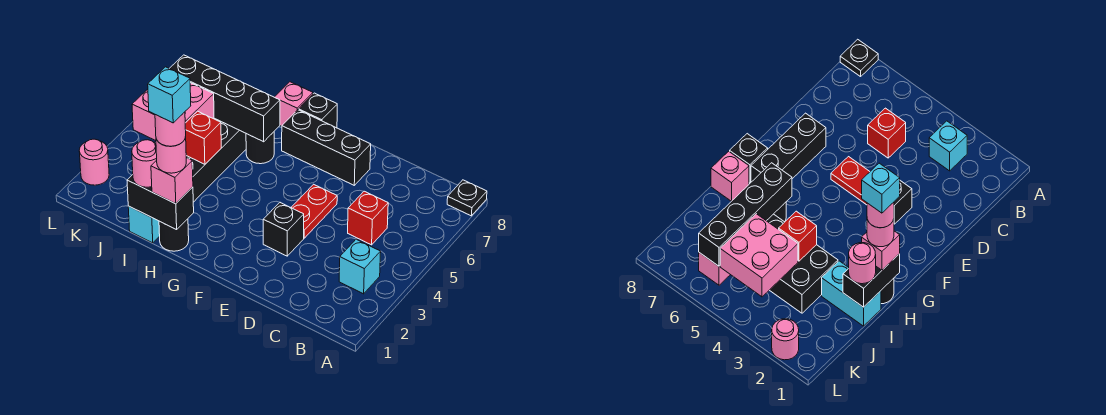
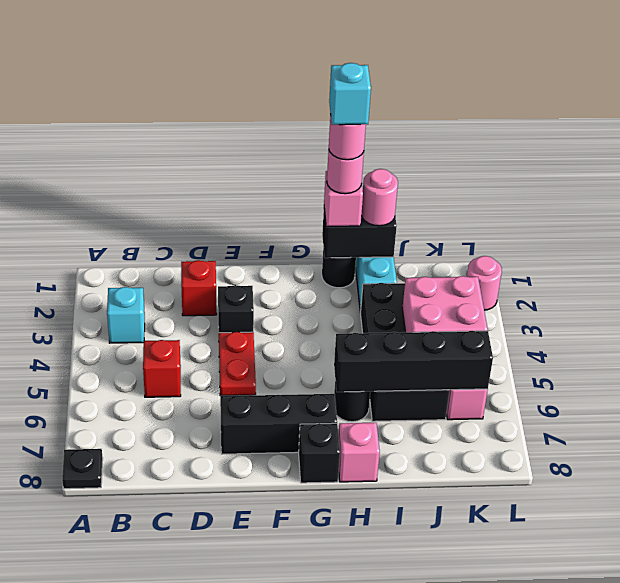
red 1x1 brick [185,111,221,164] -> red 1x1 brick moved to [181,260,217,316]

